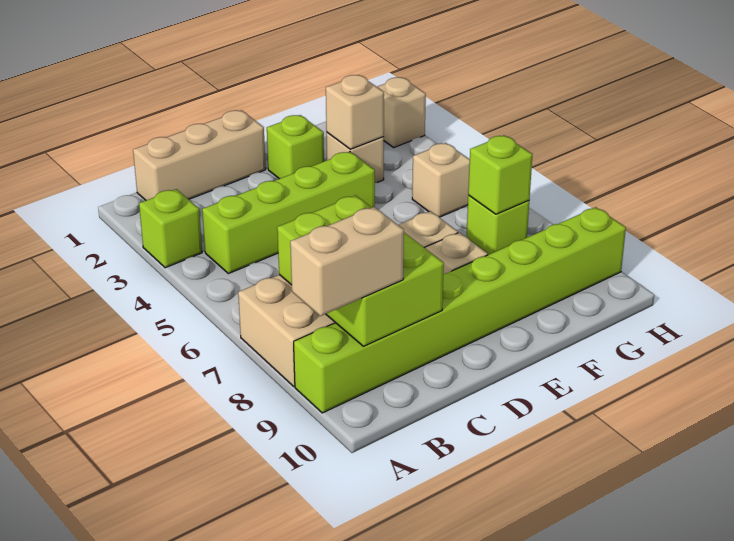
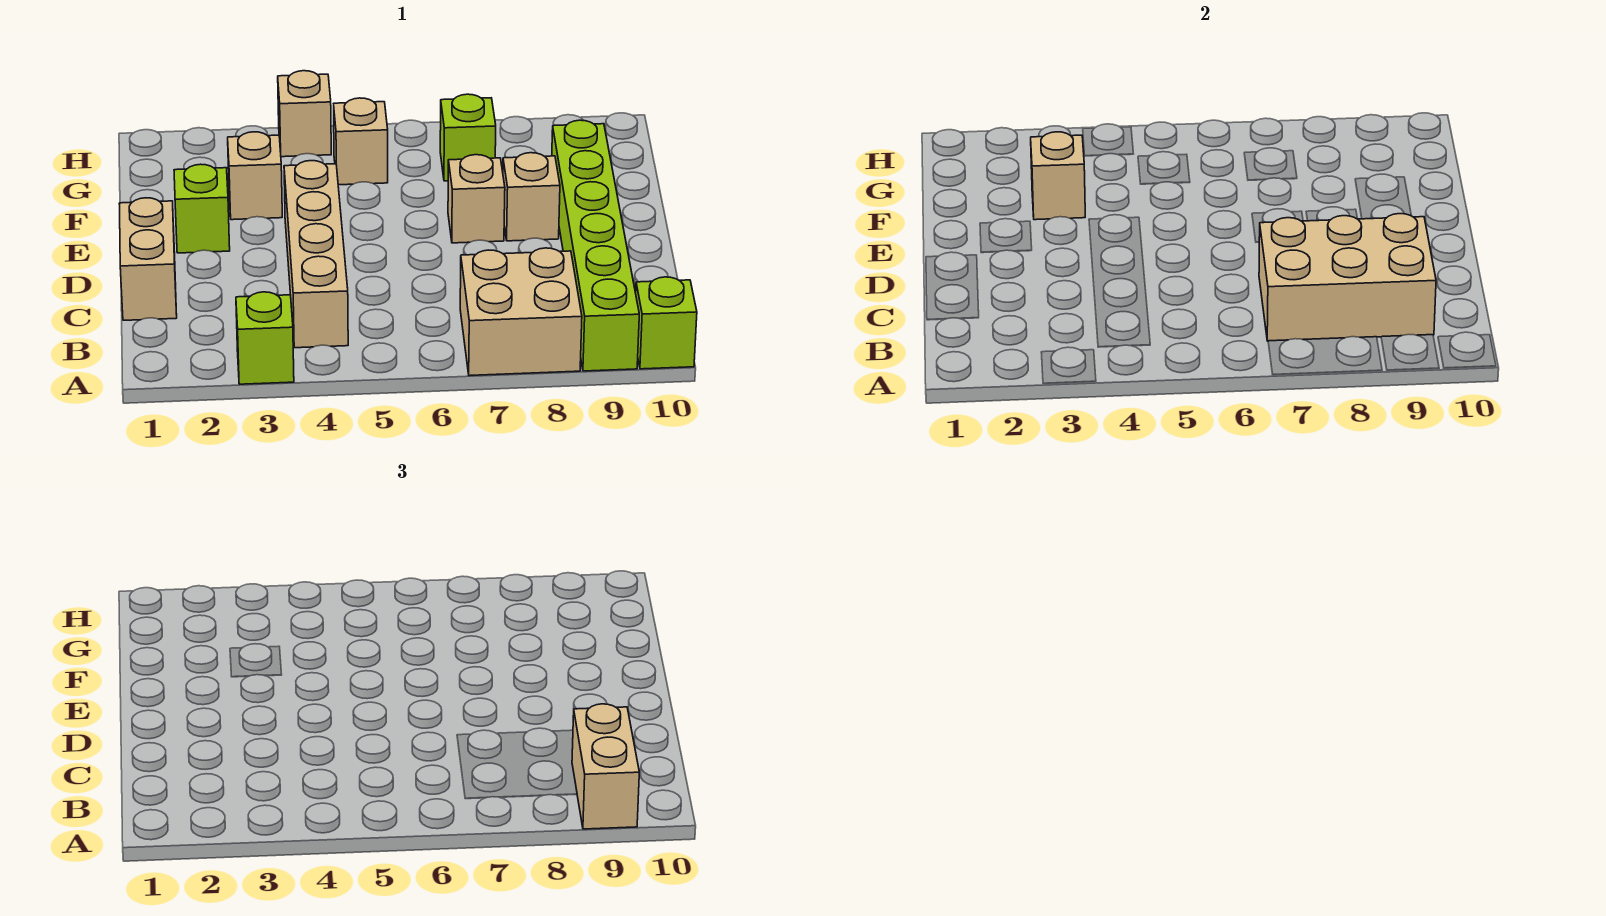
lime 1x8 brick [294,207,626,413] -> lime 1x6 brick [552,120,639,371]
tan 1x3 brick [133,110,266,200] -> tan 1x2 brick [119,198,177,320]
lime 1x4 brick [202,152,375,274] -> tan 1x4 brick [284,161,348,348]
lime 2x3 brick [277,195,444,346] -> tan 2x3 brick [1259,214,1436,341]
lime 1x1 brick [468,135,533,214] -> lime 1x1 brick moved to [636,277,697,369]
tan 1x1 brick [377,77,426,147] -> tan 1x1 brick moved to [278,71,331,157]

